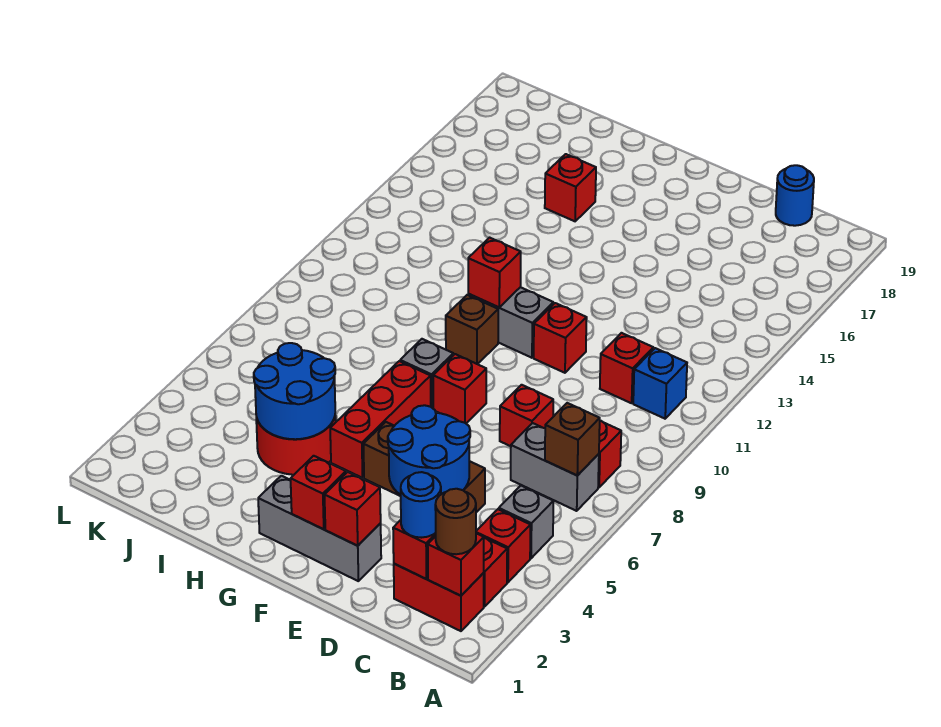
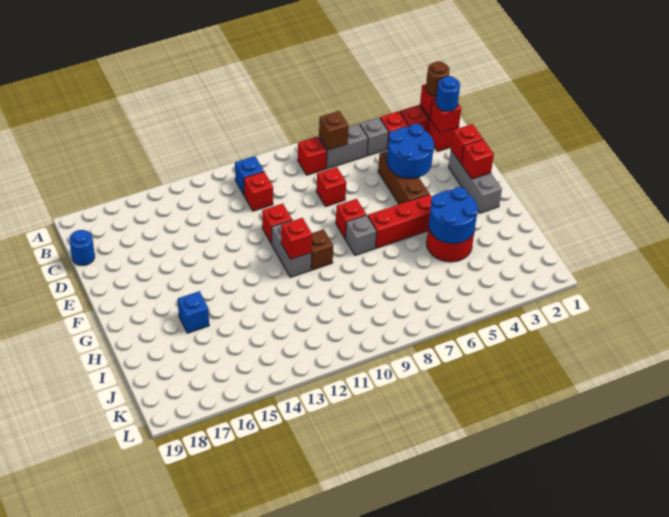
grey 1x2 brick [511,423,599,511] -> grey 1x2 brick turned to [319,124,368,169]
red 1x1 brick [545,154,596,221] -> blue 1x1 brick [178,291,209,333]

